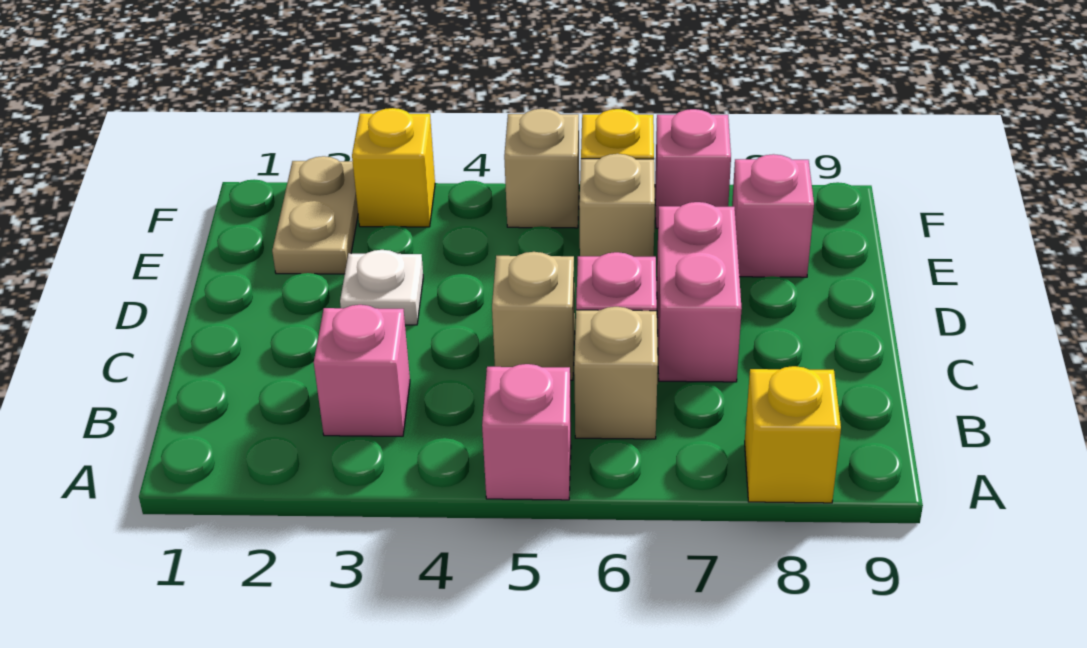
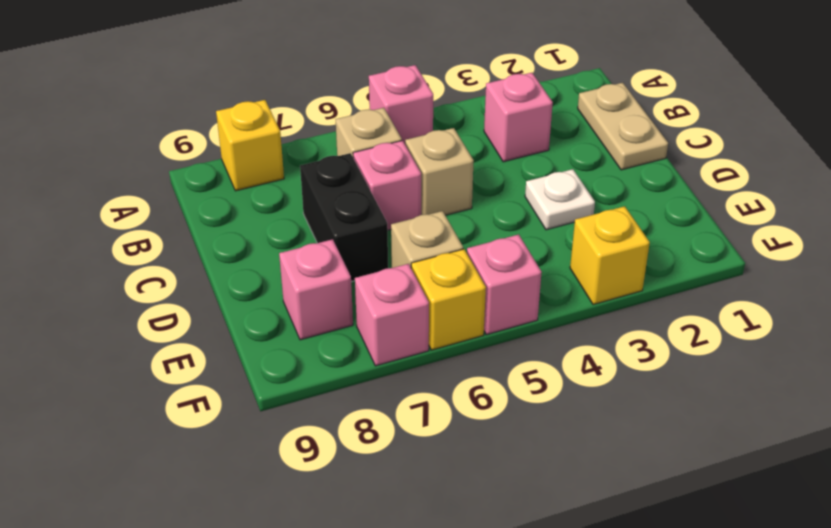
pink 1x2 brick [657,202,742,382] -> black 1x2 brick [300,153,388,282]
tan 1x2 plate [272,156,358,274] -> tan 1x2 plate moved to [578,83,668,170]
tan 1x1 brick [504,109,579,228] -> pink 1x1 brick [467,234,542,335]

